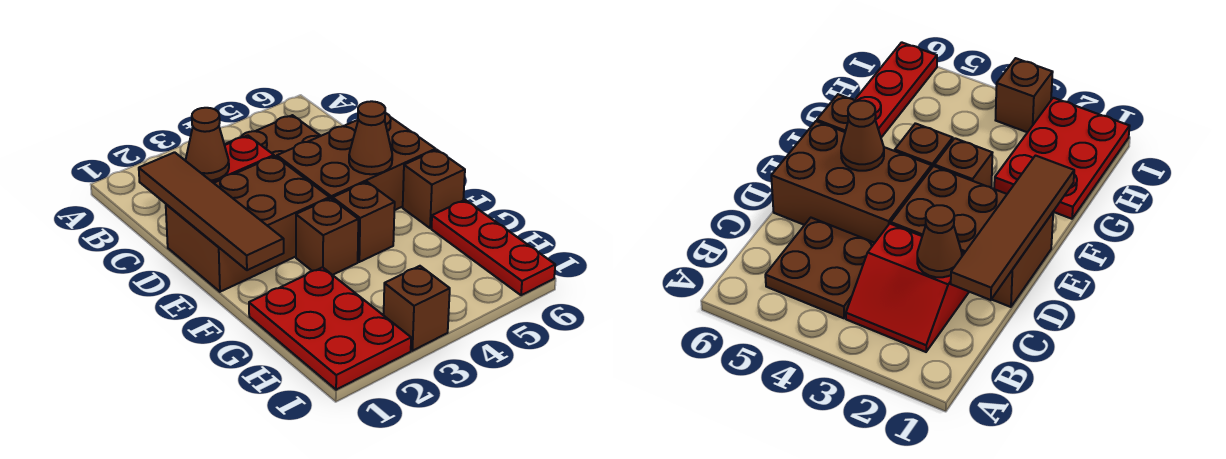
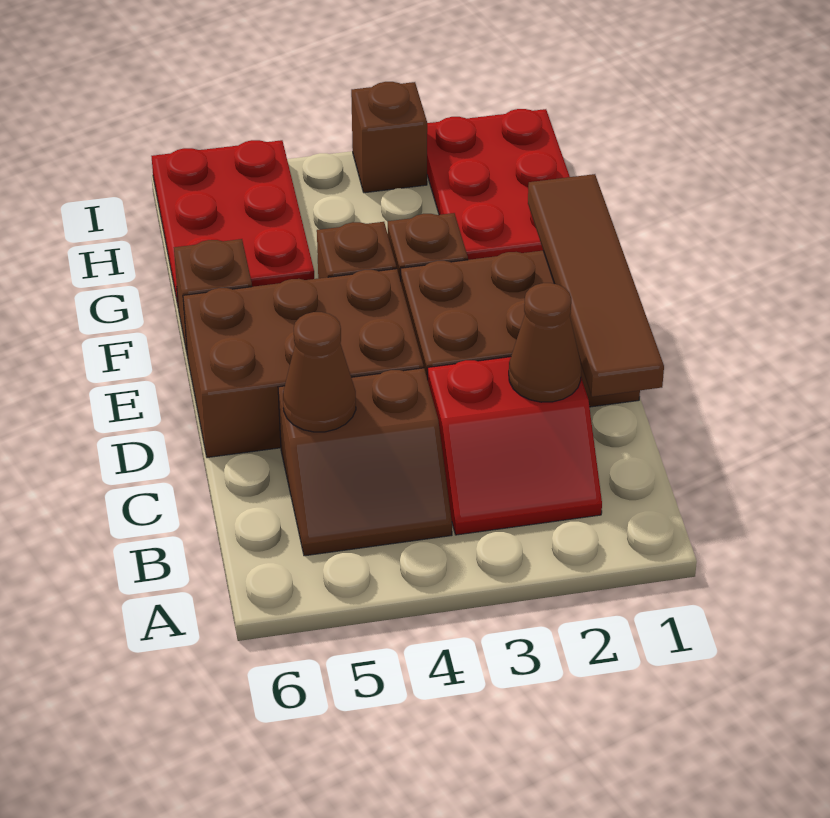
brown 2x2 plate [225,115,320,157] -> brown 2x2 slope [278,368,452,556]
brown 1x1 cone [349,101,392,174] -> brown 1x1 cone moved to [283,312,356,432]
red 1x3 plate [432,200,555,295] -> red 2x3 plate [152,140,314,304]

